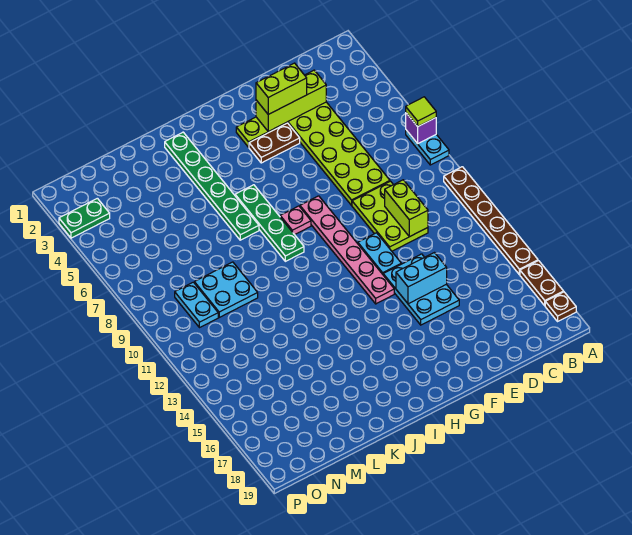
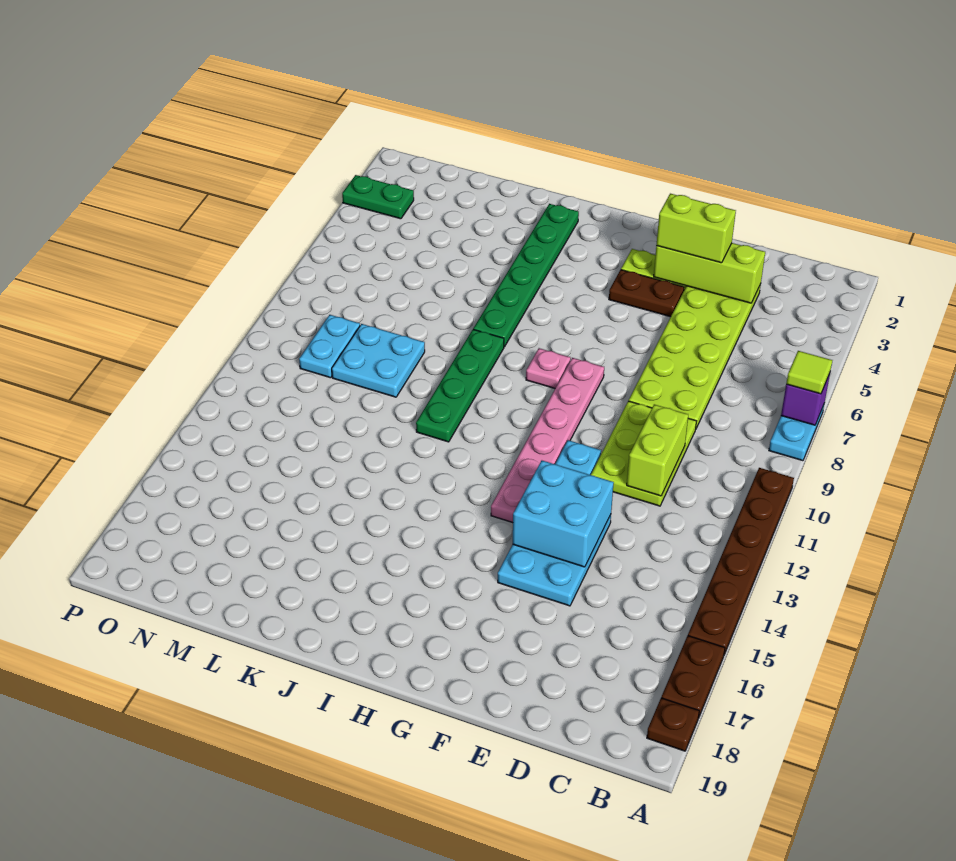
cyan 1x2 brick [396,253,447,304] -> cyan 2x2 brick [513,461,614,567]
green 1x4 plate [235,185,304,261] -> green 1x4 plate moved to [416,329,504,442]

